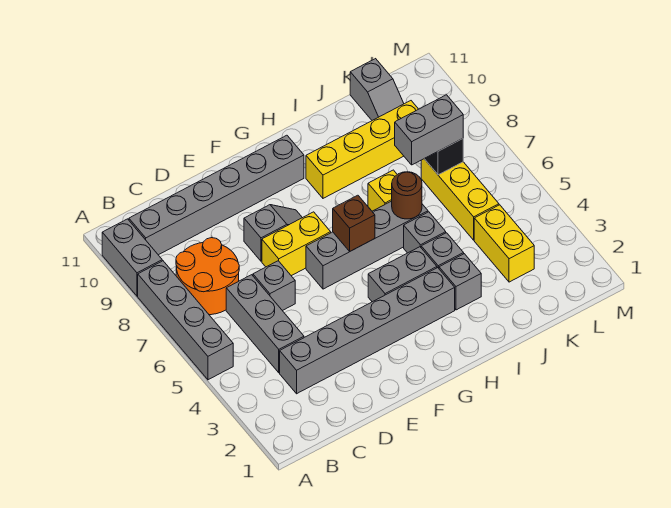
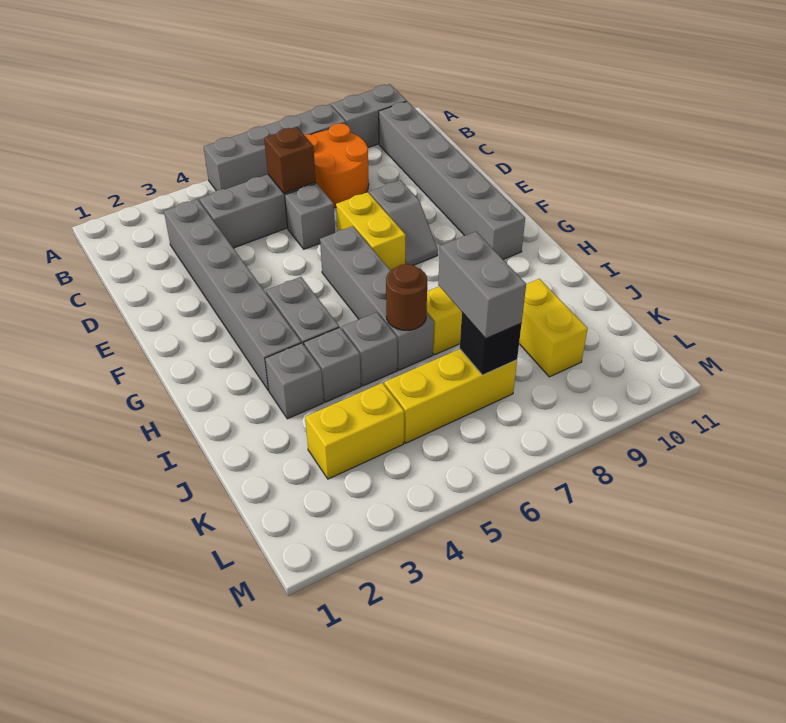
brown 1x1 brick [333,195,375,252] -> brown 1x1 brick moved to [264,127,316,193]
yellow 1x4 brick [306,101,418,198] -> yellow 1x2 brick [519,279,588,377]
grey 1x2 slope [350,59,404,120] -> none

